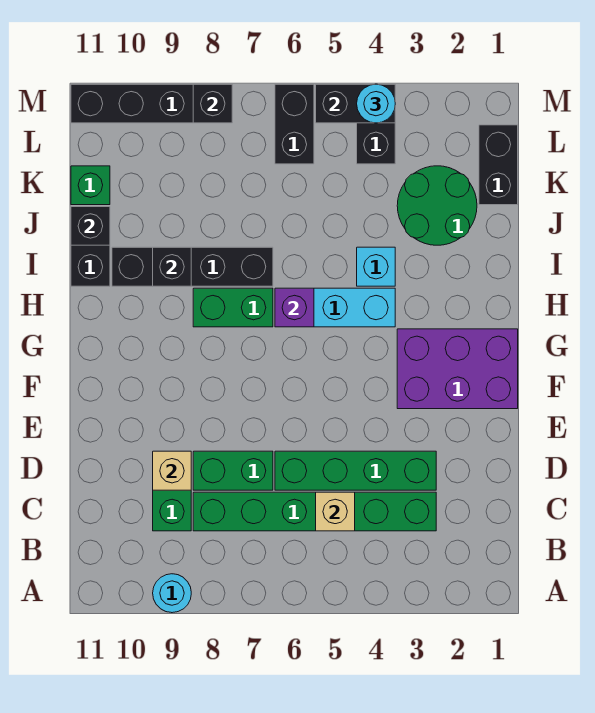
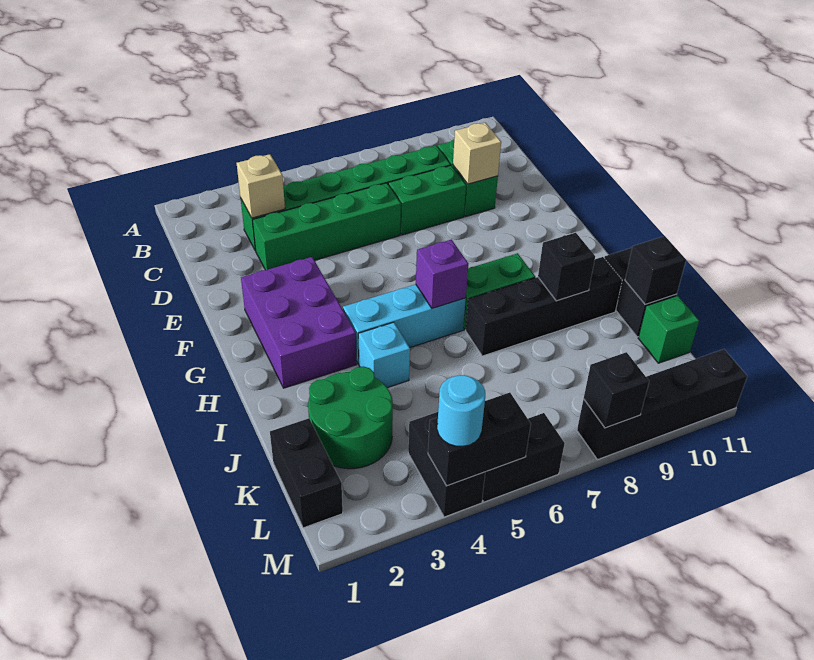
cyan 1x1 round brick [153,574,191,613] -> none
tan 1x1 brick [316,492,355,531] -> tan 1x1 brick moved to [237,154,285,218]
purple 2x3 brick [397,329,518,409] -> purple 2x3 brick turned to [241,257,356,388]
black 1x2 brick [275,84,314,164] -> black 1x2 brick turned to [482,413,565,502]

